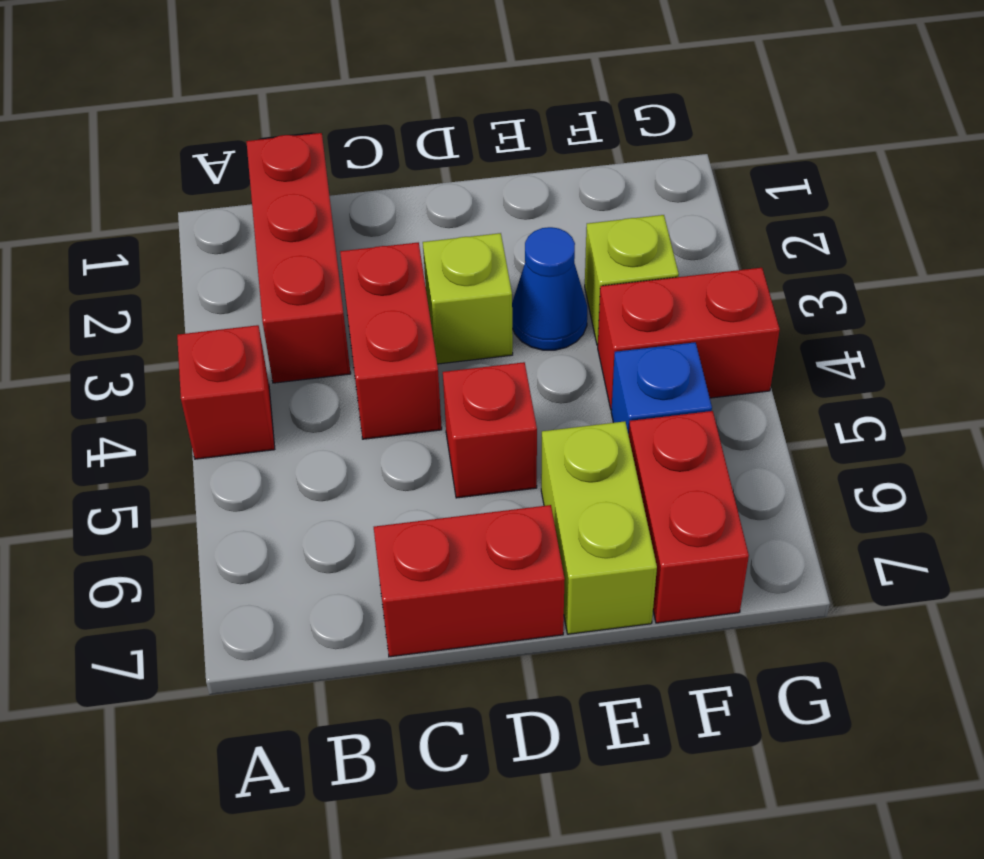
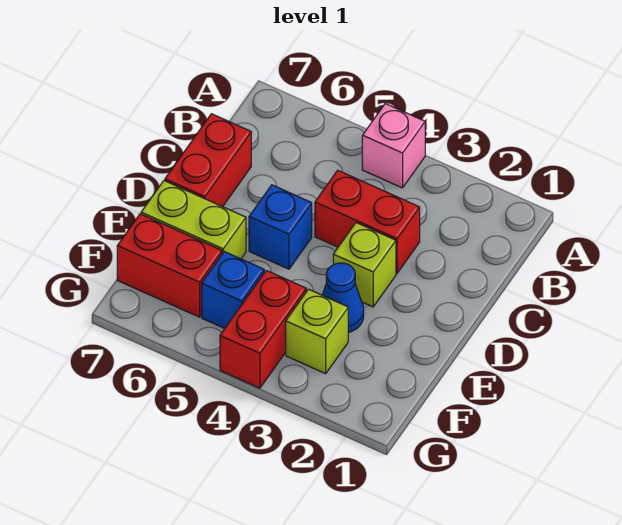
red 1x1 brick [177,325,275,459] -> pink 1x1 brick [362,104,425,188]
red 1x3 brick [246,133,351,383] -> none
red 1x1 brick [443,362,537,498] -> blue 1x1 brick [249,185,312,269]

